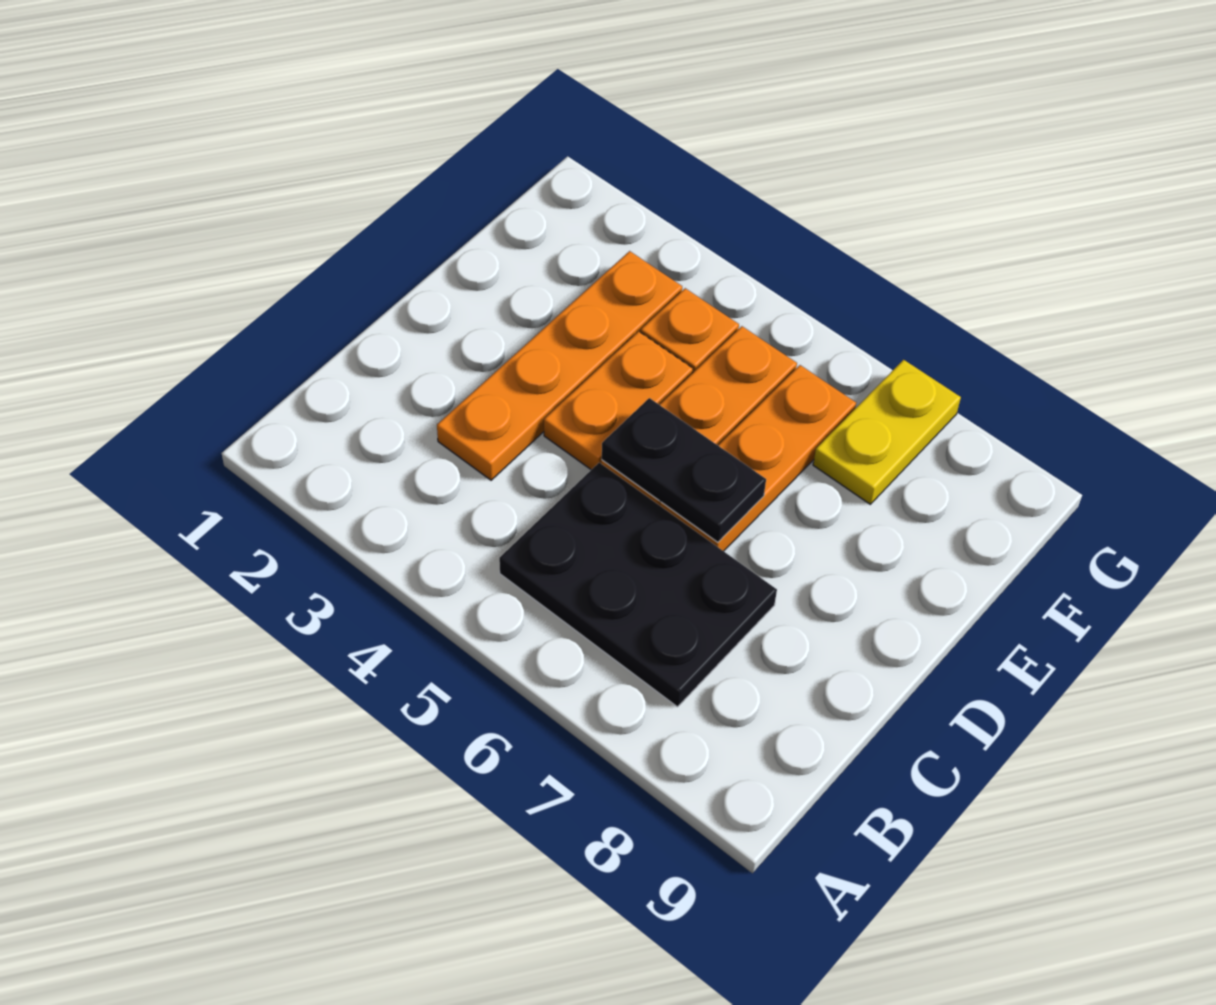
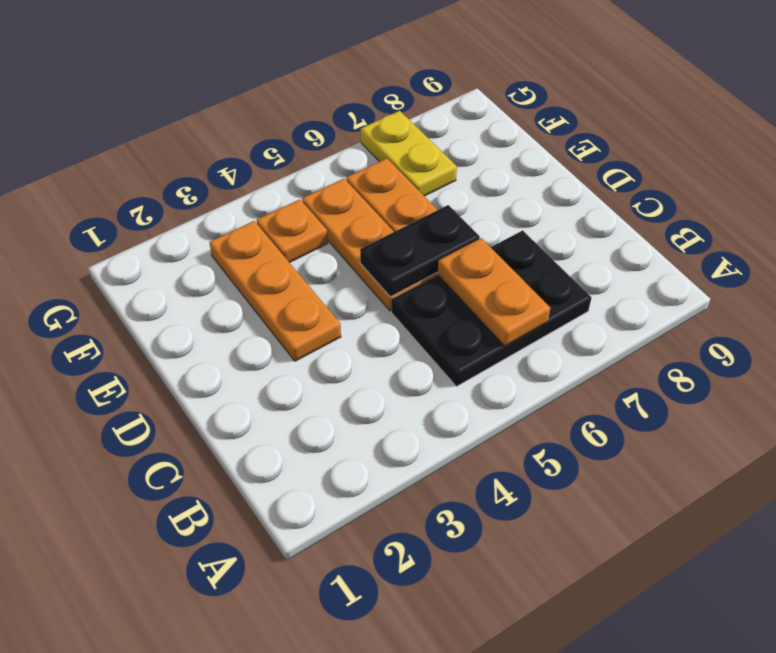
orange 1x4 plate [437,251,682,480] -> orange 1x3 plate [209,221,341,361]
orange 1x2 plate [544,331,693,470] -> orange 1x2 plate moved to [437,238,550,346]

